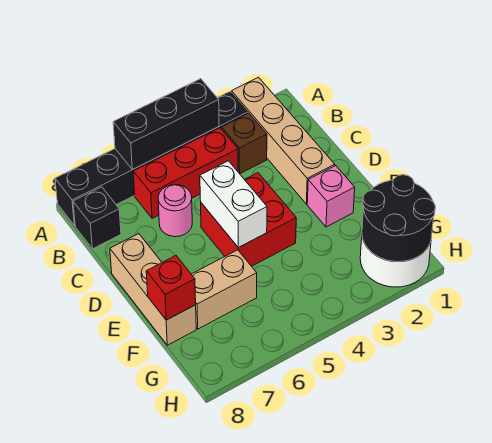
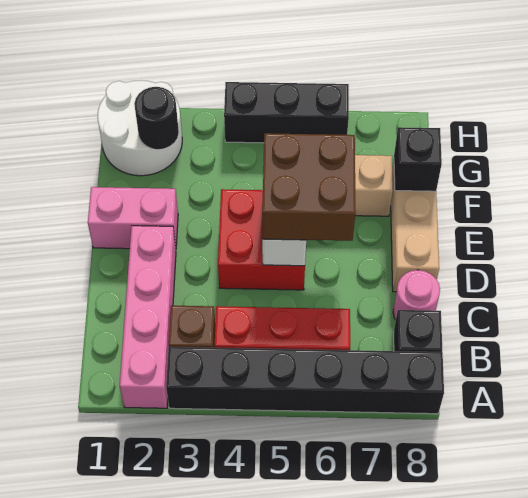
tan 1x4 brick [232,77,335,204] -> pink 1x4 brick [120,226,176,408]
black 1x3 brick [113,79,219,169] -> black 1x3 brick moved to [224,82,349,143]
pink 1x1 round brick [158,185,192,237] -> pink 1x1 round brick moved to [393,270,440,320]
none -> brown 2x2 brick [262,133,356,241]
pink 1x1 brick [307,165,355,227] -> pink 1x2 brick [88,187,178,249]
red 1x1 brick [146,256,196,320] -> black 1x1 brick [394,127,442,191]
black 2x2 round brick [362,175,435,262] -> black 1x1 round brick [134,87,179,149]

